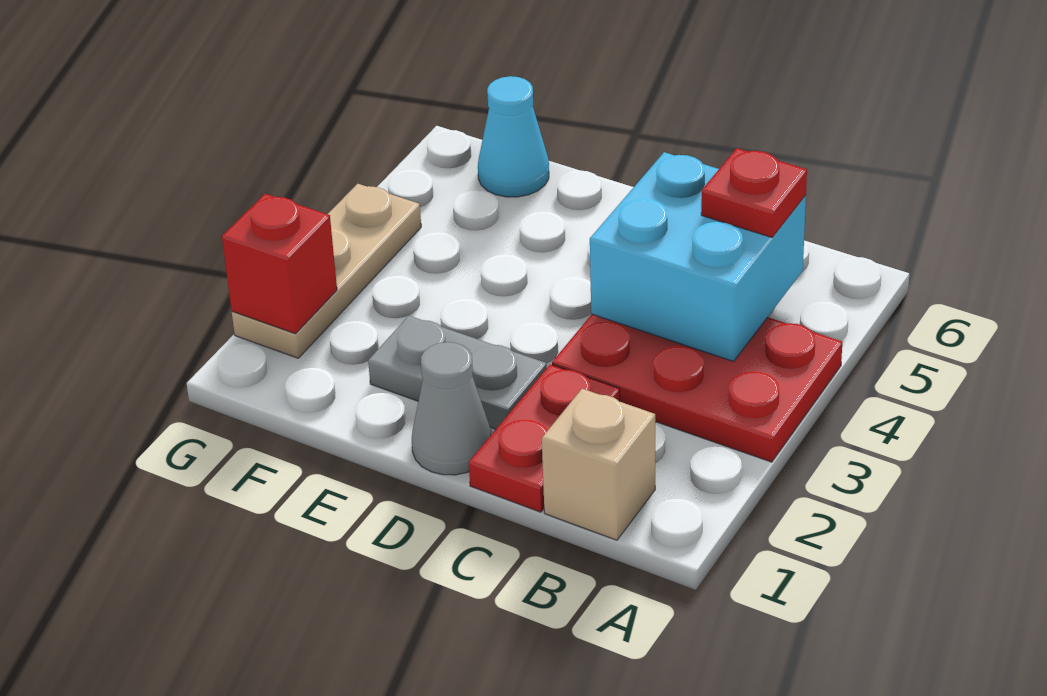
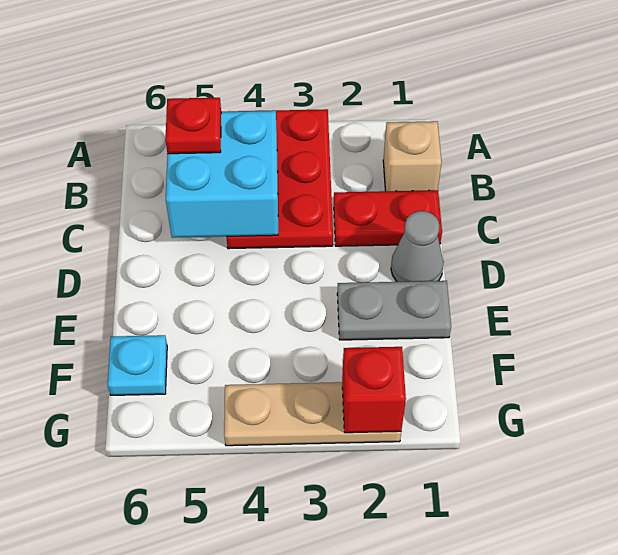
grey 1x2 plate [368,316,547,429] -> grey 1x2 plate turned to [337,281,451,340]
cyan 1x1 cone [478,76,549,197] -> cyan 1x1 plate [108,335,167,395]

